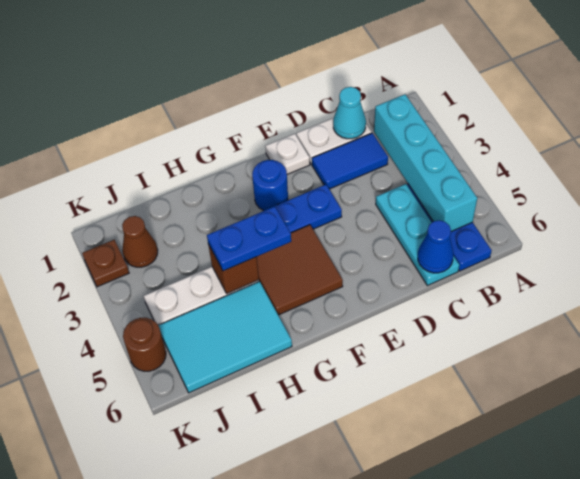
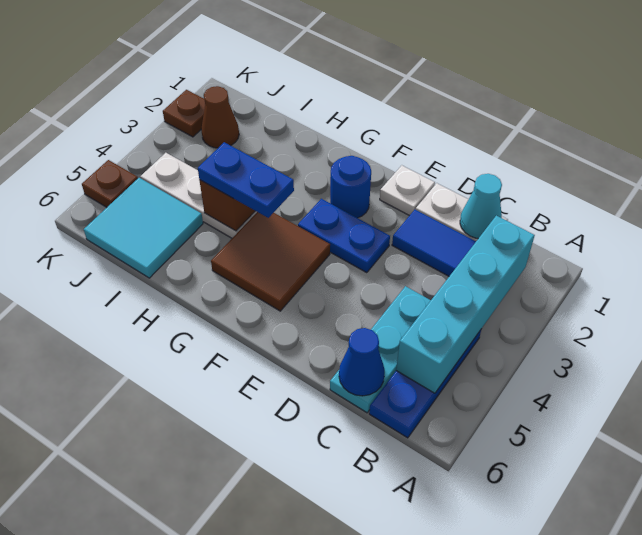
cyan 2x3 tile [158,282,292,393] -> cyan 2x2 tile [84,178,203,278]
brown 1x1 round brick [123,318,166,371] -> brown 1x1 plate [82,160,138,207]

